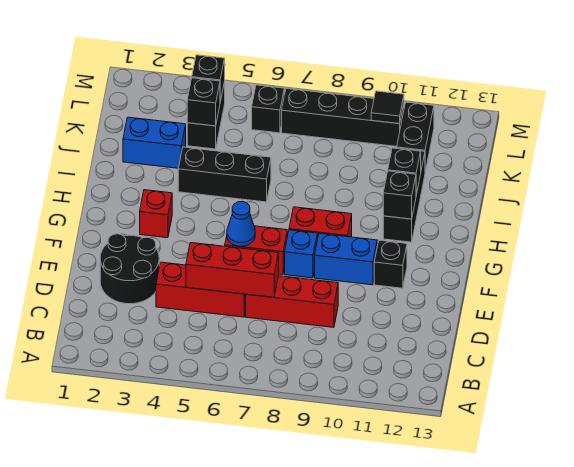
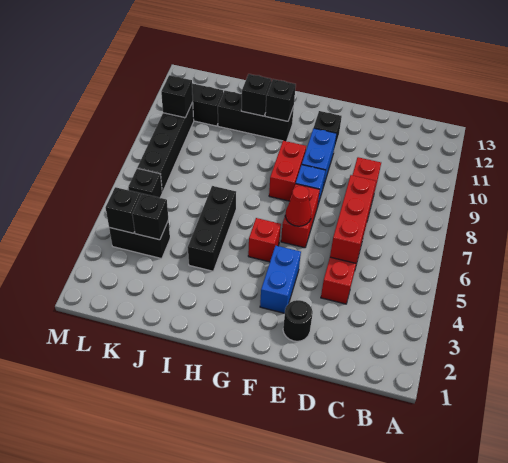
black 2x2 round brick [100,234,159,304] -> black 1x1 round brick [283,300,313,341]
blue 1x1 cone [227,201,255,246] -> red 1x1 cone [285,186,311,226]
red 1x1 brick [140,190,172,238] -> red 1x1 brick moved to [248,218,281,262]
blue 1x2 brick [123,117,186,168] -> blue 1x2 brick moved to [260,246,301,313]
black 1x1 tile [371,91,404,124] -> black 1x1 brick [161,75,193,118]

